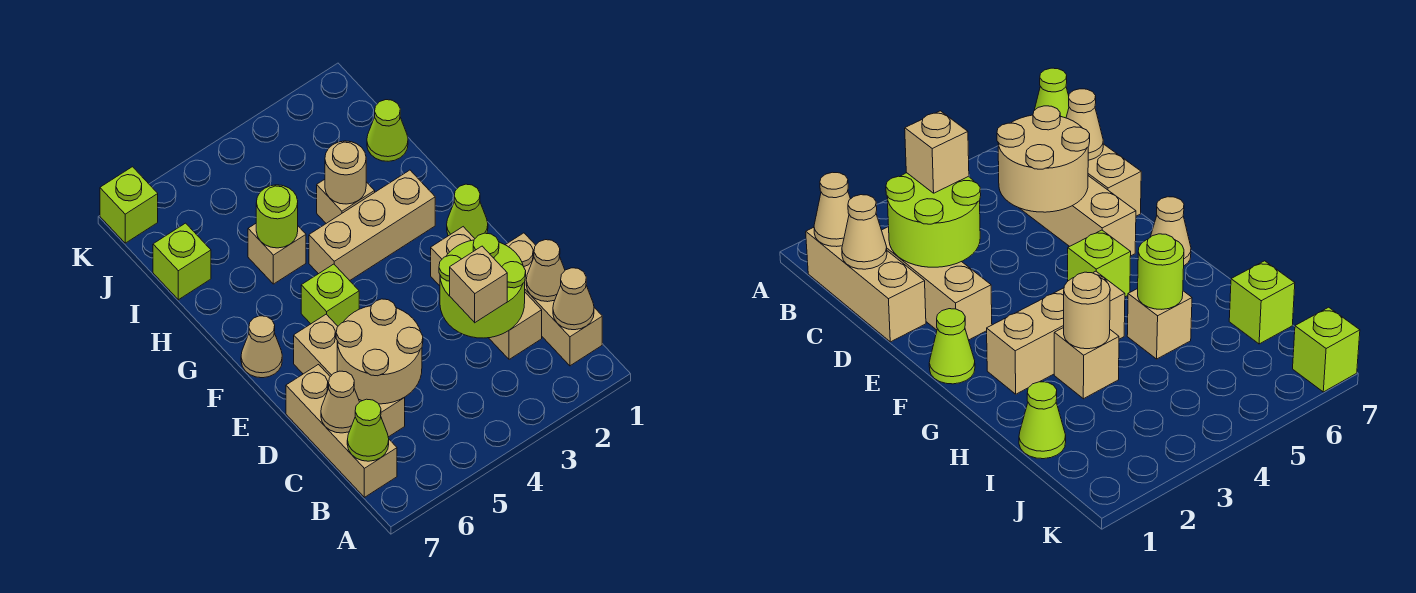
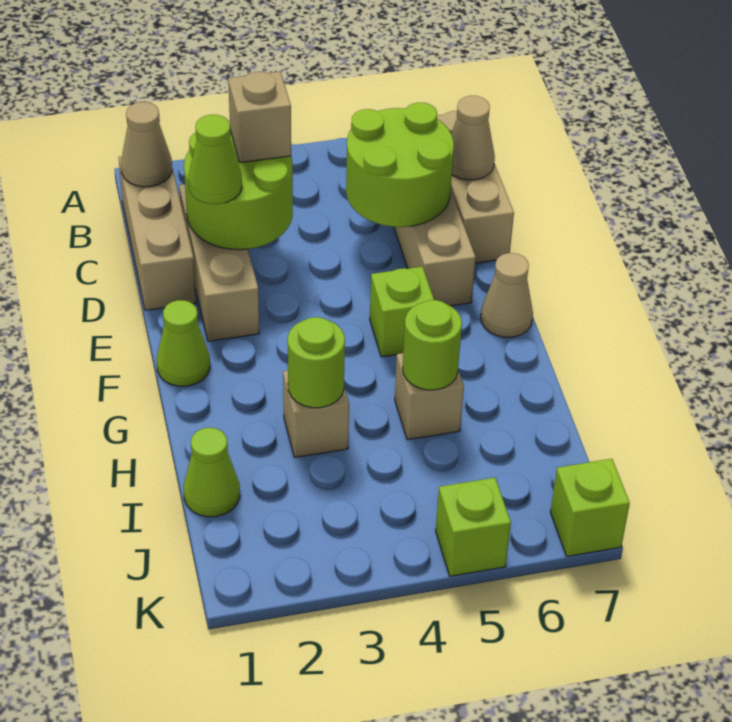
lime 1x1 cone [347,399,389,461] -> lime 1x1 cone moved to [188,115,242,204]
tan 1x1 cone [526,240,565,302] -> none
tan 2x2 round brick [336,299,423,404] -> lime 2x2 round brick [346,103,454,227]
tan 1x3 brick [309,170,435,281] -> none
tan 1x1 round brick [325,141,366,204] -> lime 1x1 round brick [288,317,345,408]
lime 1x1 brick [153,223,211,300] -> lime 1x1 brick moved to [436,478,511,576]

